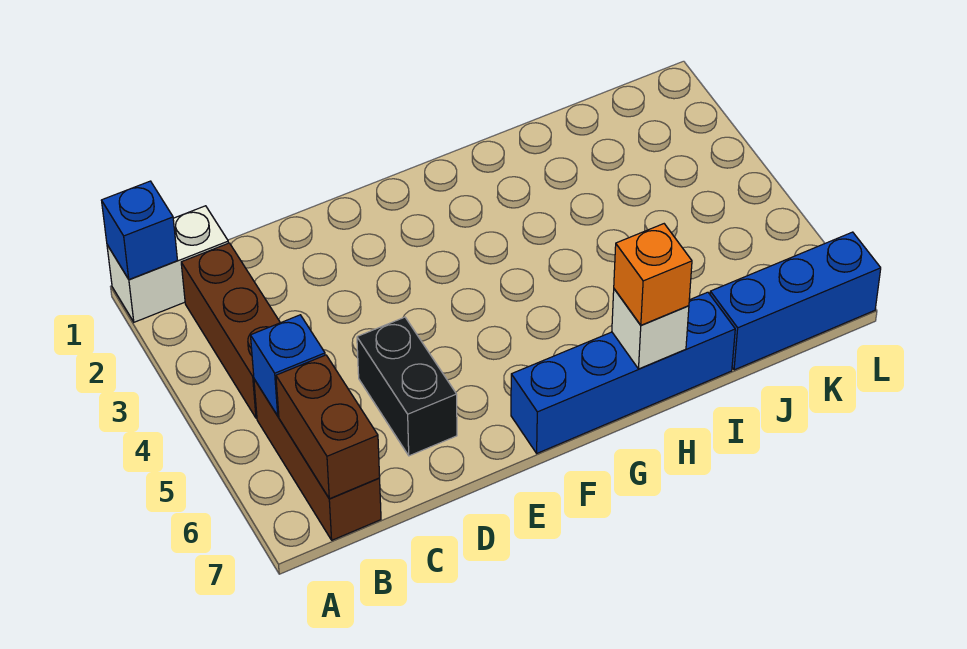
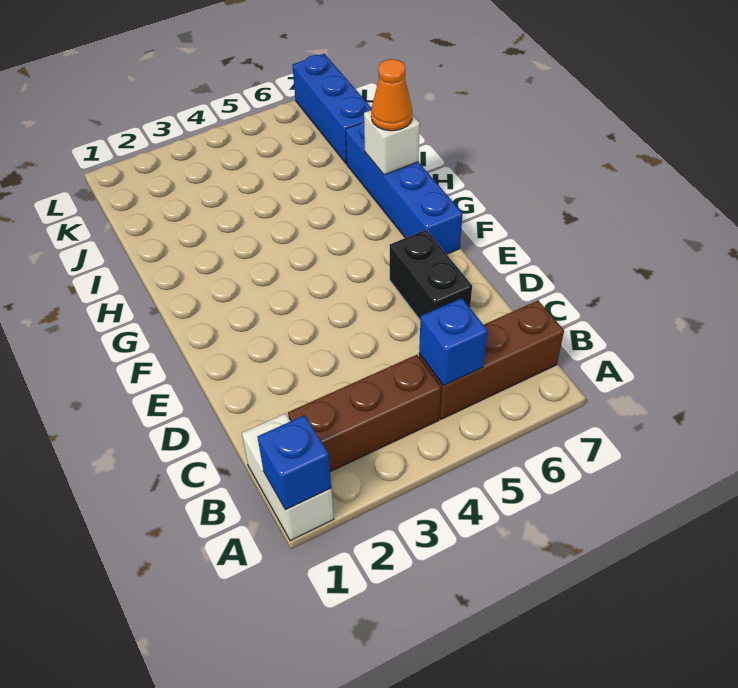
brown 1x2 brick [276,355,380,499] -> none
black 1x2 brick [357,317,457,456] -> black 1x2 brick turned to [390,230,472,320]
orange 1x1 brick [614,224,692,325] -> orange 1x1 cone [371,59,412,131]

